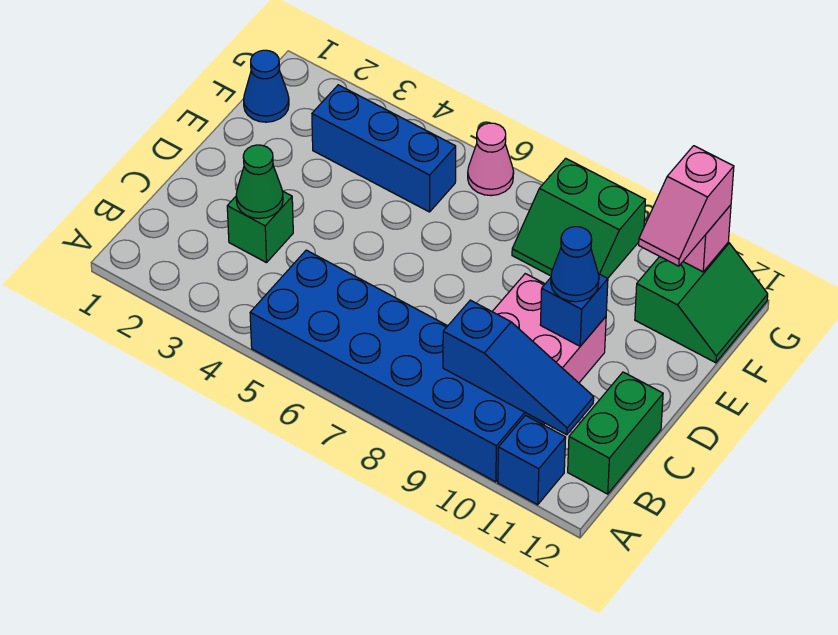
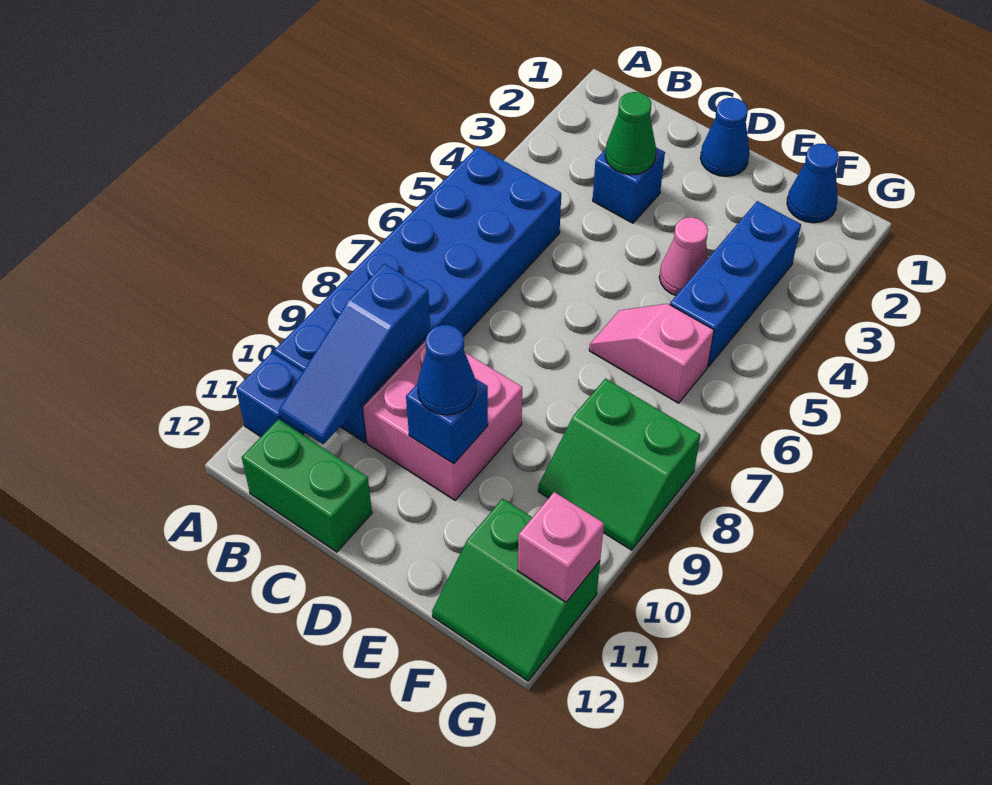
green 1x1 brick [227,191,293,263] -> blue 1x1 brick [593,148,665,223]
none -> blue 1x1 cone [700,98,749,176]
green 2x2 slope [512,158,645,278] -> green 2x2 slope turned to [538,379,701,550]
pink 1x2 slope [639,146,734,266] -> pink 1x2 slope moved to [589,304,714,403]
pink 1x1 cone [468,123,514,196] -> pink 1x1 cone moved to [659,217,709,295]

